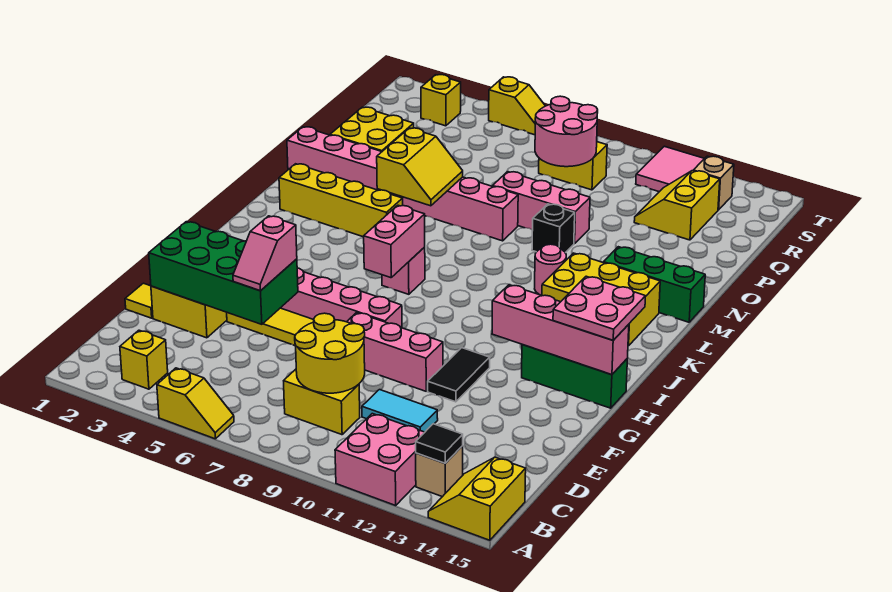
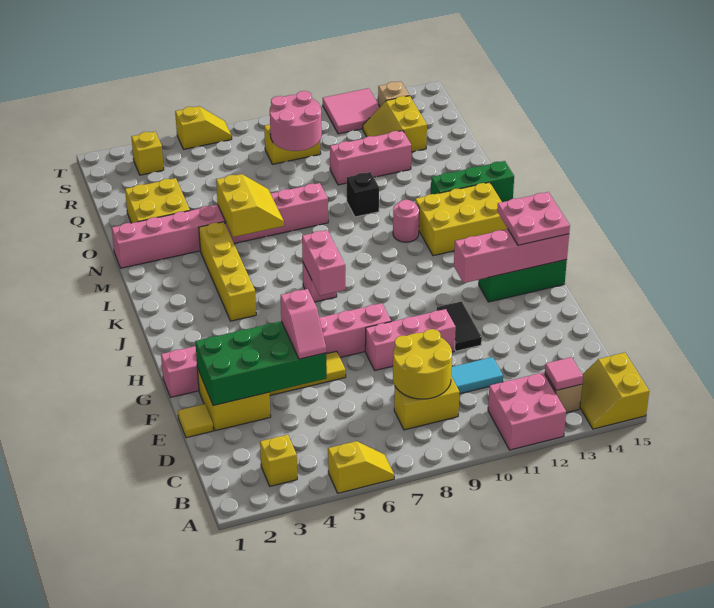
black 1x1 tile [416,424,463,463] -> pink 1x1 tile [545,357,583,391]
yellow 1x4 brick [279,164,403,237] -> yellow 1x4 brick turned to [199,222,256,321]
pink 1x3 brick [493,172,590,244] -> pink 1x3 brick moved to [330,130,411,185]

